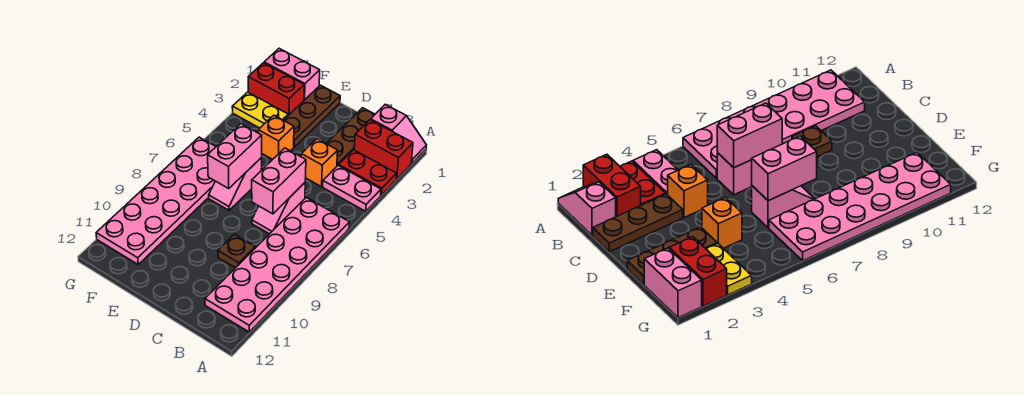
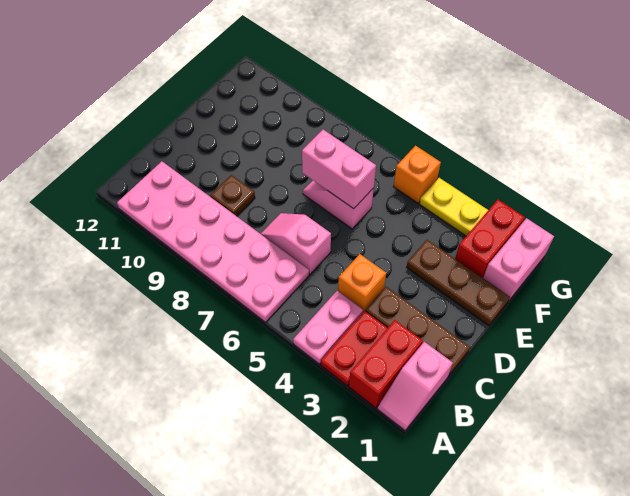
pink 1x2 brick [252,148,306,214] -> none
orange 1x1 brick [258,115,294,159] -> orange 1x1 brick moved to [394,146,441,203]
yellow 1x2 plate [232,92,288,128] -> yellow 1x2 plate turned to [420,178,488,236]
pink 2x6 plate [96,137,216,264] -> none

